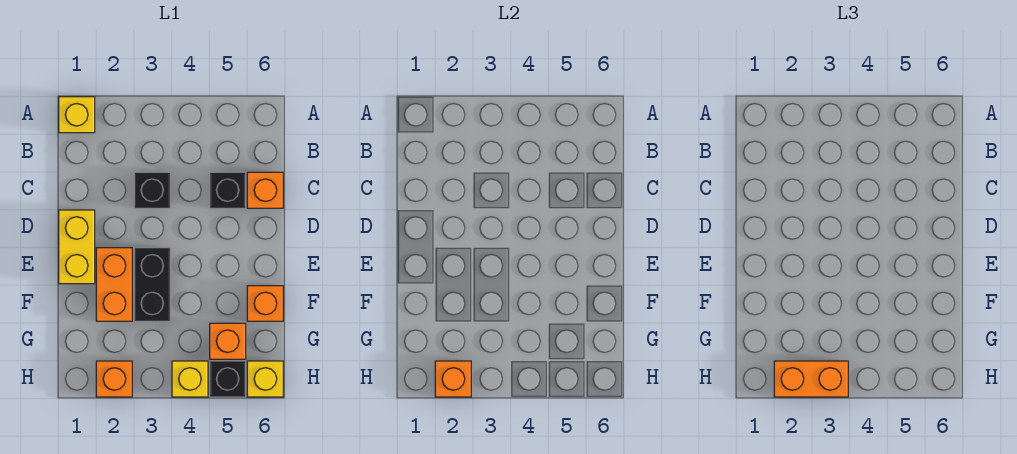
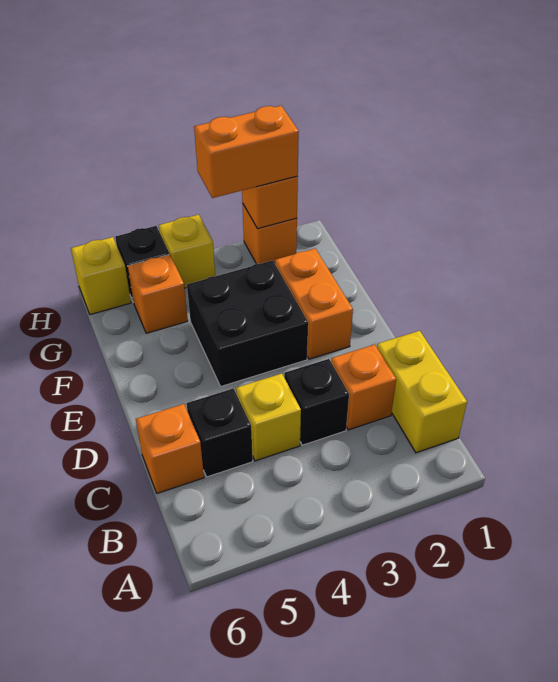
yellow 1x1 brick [59,97,95,133] -> yellow 1x1 brick moved to [236,373,301,461]
yellow 1x2 brick [59,210,95,284] -> yellow 1x2 brick moved to [377,331,467,453]
black 1x2 brick [134,248,170,321] -> black 2x2 brick [187,260,308,386]
orange 1x1 brick [247,286,283,321] -> orange 1x1 brick moved to [331,345,396,430]

